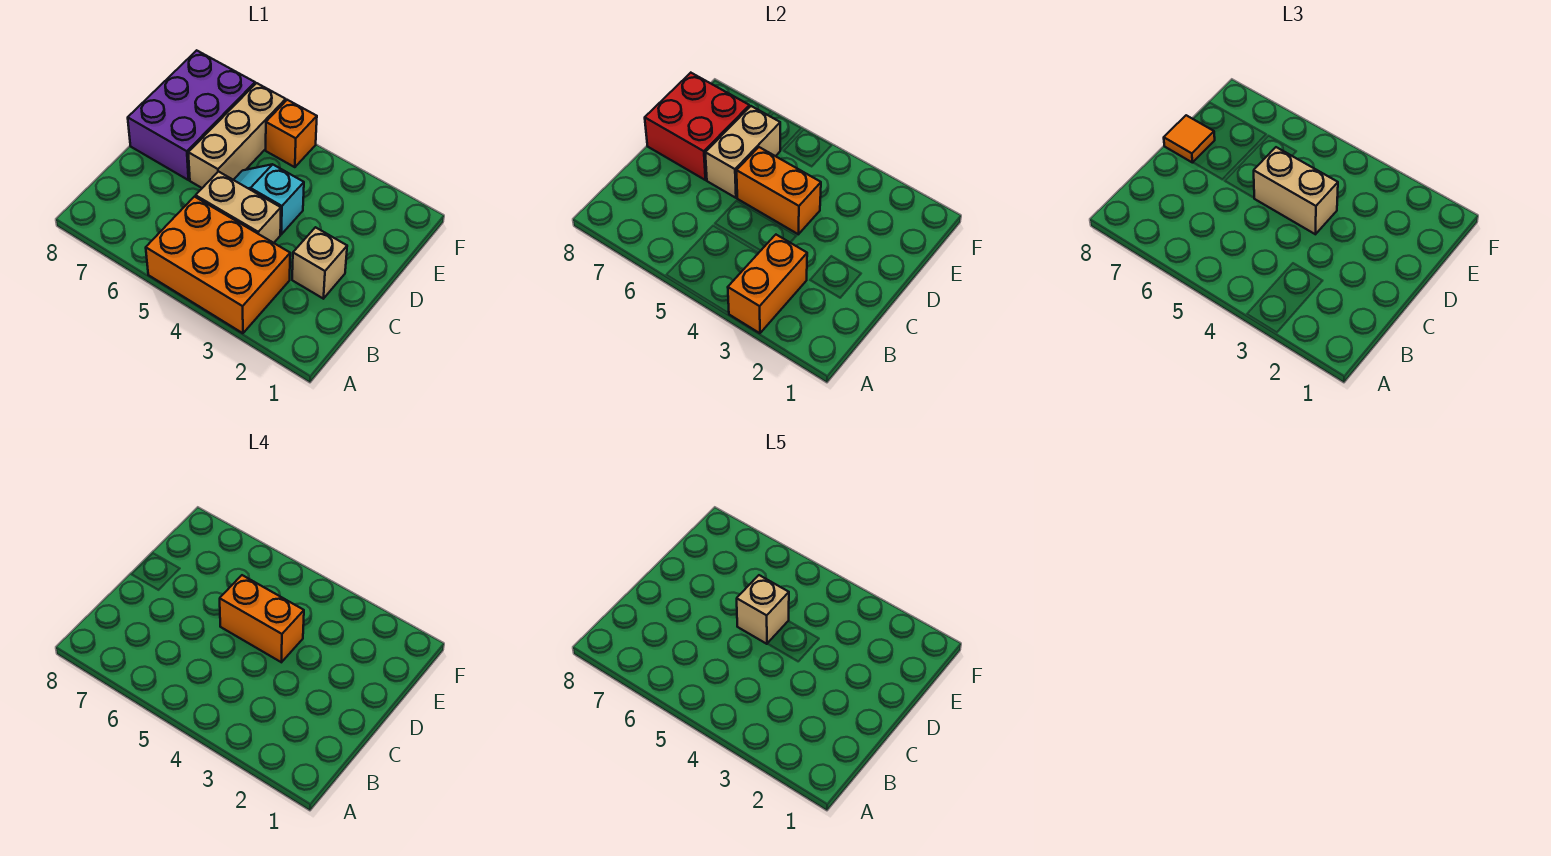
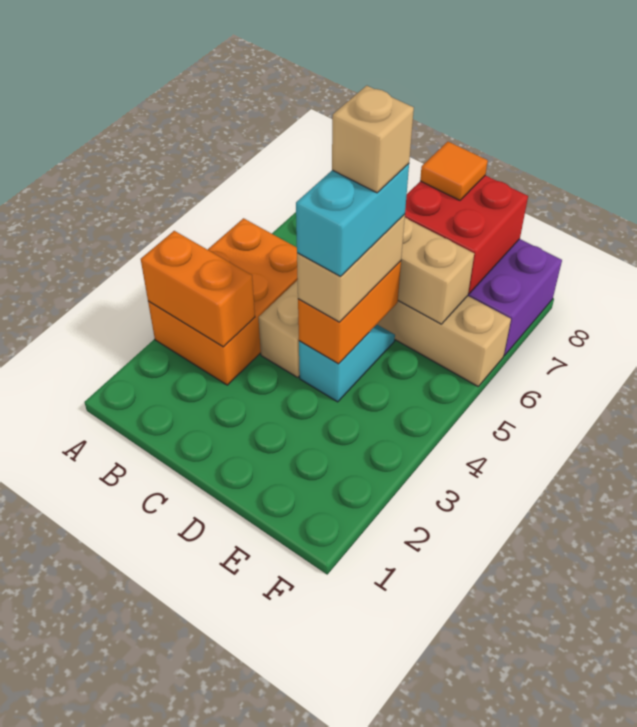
tan 1x1 brick [292,227,347,299] -> none
orange 1x2 brick [220,575,304,662] -> cyan 1x2 brick [296,164,409,276]
orange 1x1 brick [266,100,317,167] -> none

